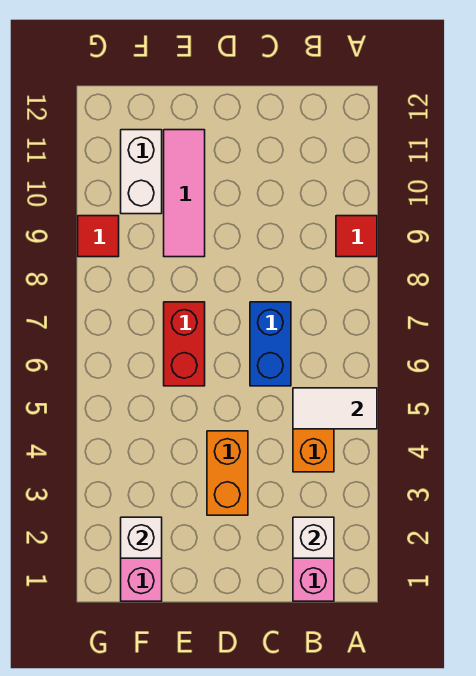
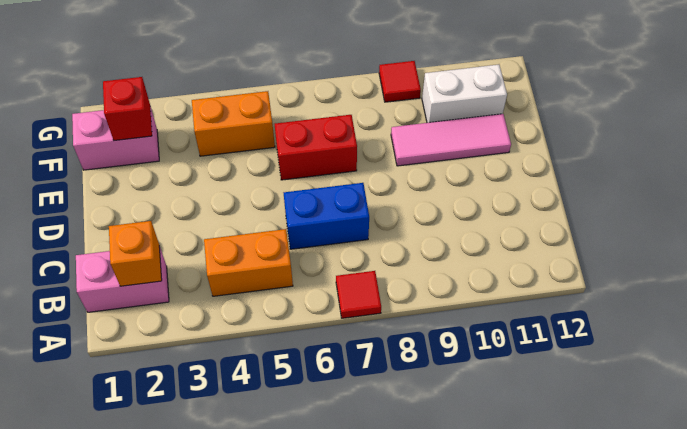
white 1x2 tile [293,388,377,429] -> none
red 1x1 tile [336,216,377,257] -> red 1x1 tile moved to [336,271,381,318]
white 1x1 brick [293,517,334,558] -> orange 1x1 brick [109,221,162,286]
orange 1x2 brick [207,431,248,515] -> orange 1x2 brick moved to [192,91,275,156]
white 1x1 brick [121,517,162,558] -> red 1x1 brick [103,77,152,141]

